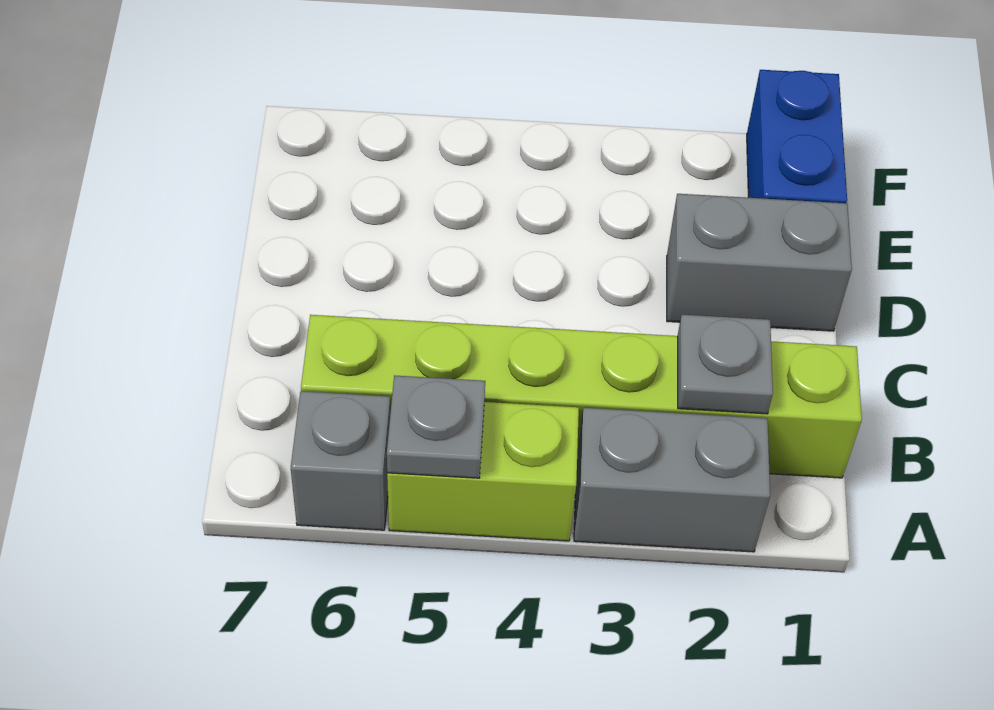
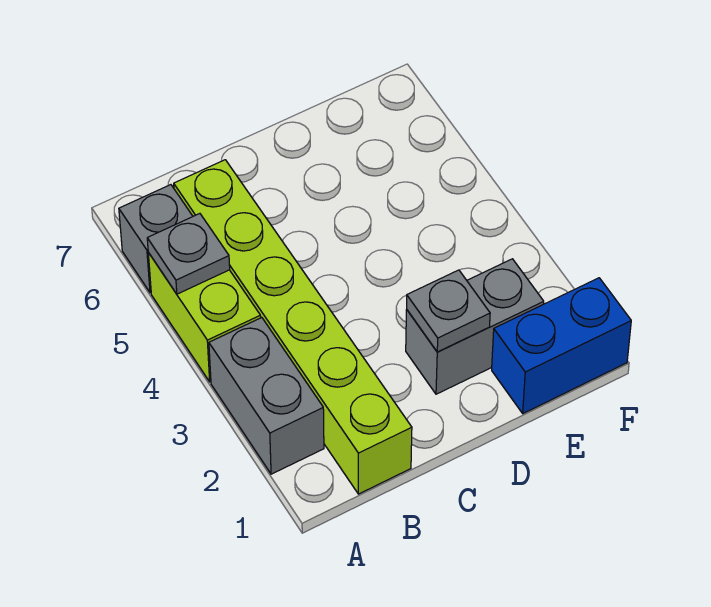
grey 1x1 plate [678,315,773,414] -> grey 1x1 plate moved to [407,270,490,352]
grey 1x2 brick [667,194,852,331] -> grey 1x2 brick turned to [406,259,544,394]

